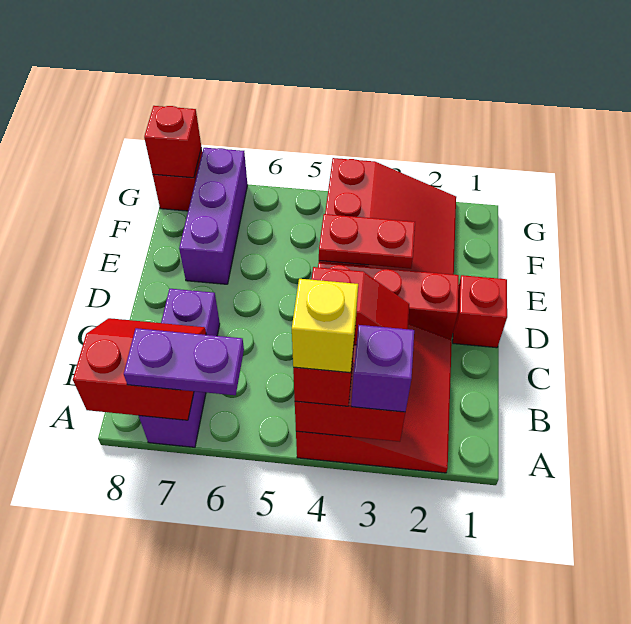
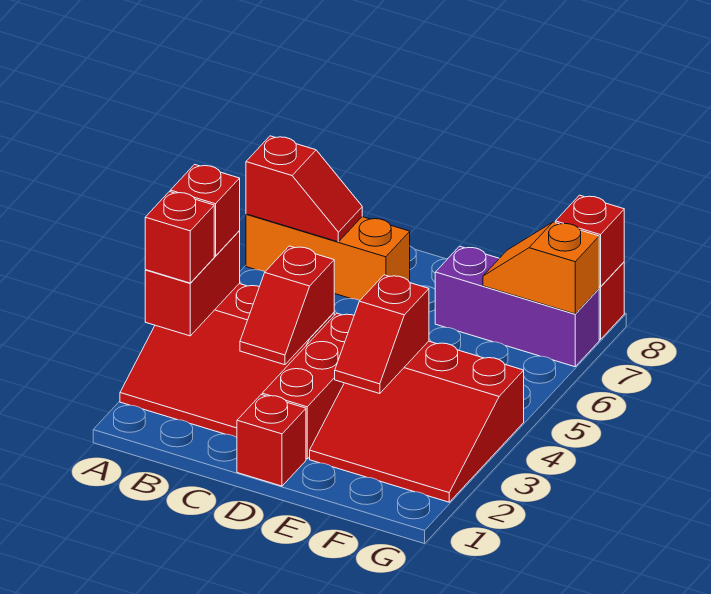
purple 1x1 brick [351,325,414,412] -> red 1x1 brick [145,192,214,283]
yellow 1x1 brick [292,279,358,373] -> none
purple 1x2 plate [124,328,244,395] -> none
purple 1x3 brick [139,289,220,447] -> orange 1x3 brick [246,214,410,300]
red 2x2 slope [73,318,206,420] -> red 1x2 slope [246,136,362,242]
red 1x2 plate [319,214,415,269] -> red 1x2 slope [335,275,429,394]
none -> orange 1x2 slope [483,222,599,314]

